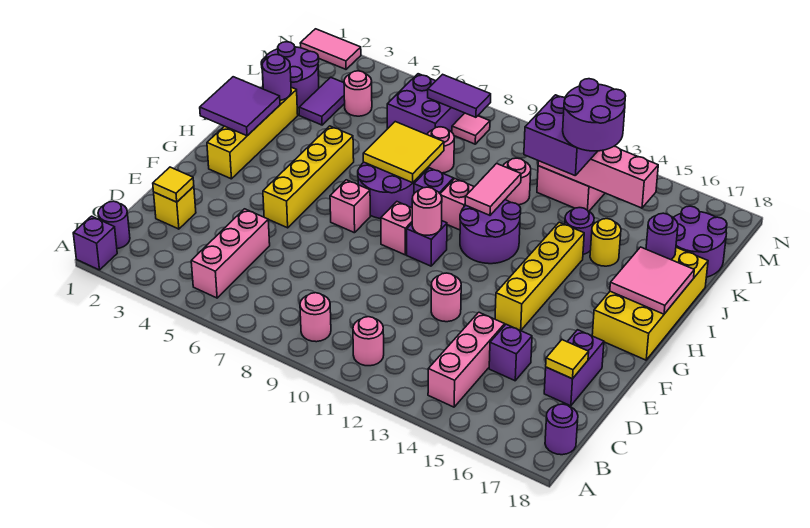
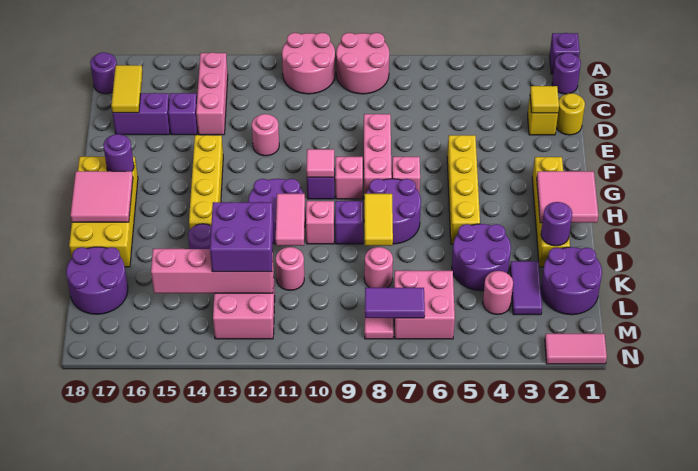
pink 1x3 brick [191,209,270,298] -> pink 1x3 brick moved to [364,114,392,194]
pink 1x1 round brick [300,293,331,342] -> pink 2x2 round brick [336,33,389,94]
pink 1x1 round brick [353,317,384,366] -> pink 2x2 round brick [282,33,335,94]
purple 1x2 brick [544,330,604,406] -> purple 1x2 brick turned to [112,93,170,135]
yellow 1x1 tile [546,340,589,379] -> yellow 1x2 tile [111,65,143,113]
pink 1x1 round brick [412,187,442,235] -> pink 1x1 tile [307,149,334,177]
purple 2x2 tile [200,77,280,136] -> pink 2x2 tile [537,171,598,223]
yellow 2x2 tile [363,122,444,183] -> yellow 1x2 tile [364,194,393,246]
yellow 1x1 round brick [590,219,621,266] -> yellow 1x1 round brick moved to [556,93,585,135]
purple 1x1 round brick [646,213,678,260] -> purple 1x1 round brick moved to [103,134,134,171]
purple 2x2 round brick [563,79,626,151] -> purple 2x2 round brick moved to [452,224,511,291]
purple 2x2 brick [387,74,464,134] -> pink 2x2 brick [394,271,455,339]

